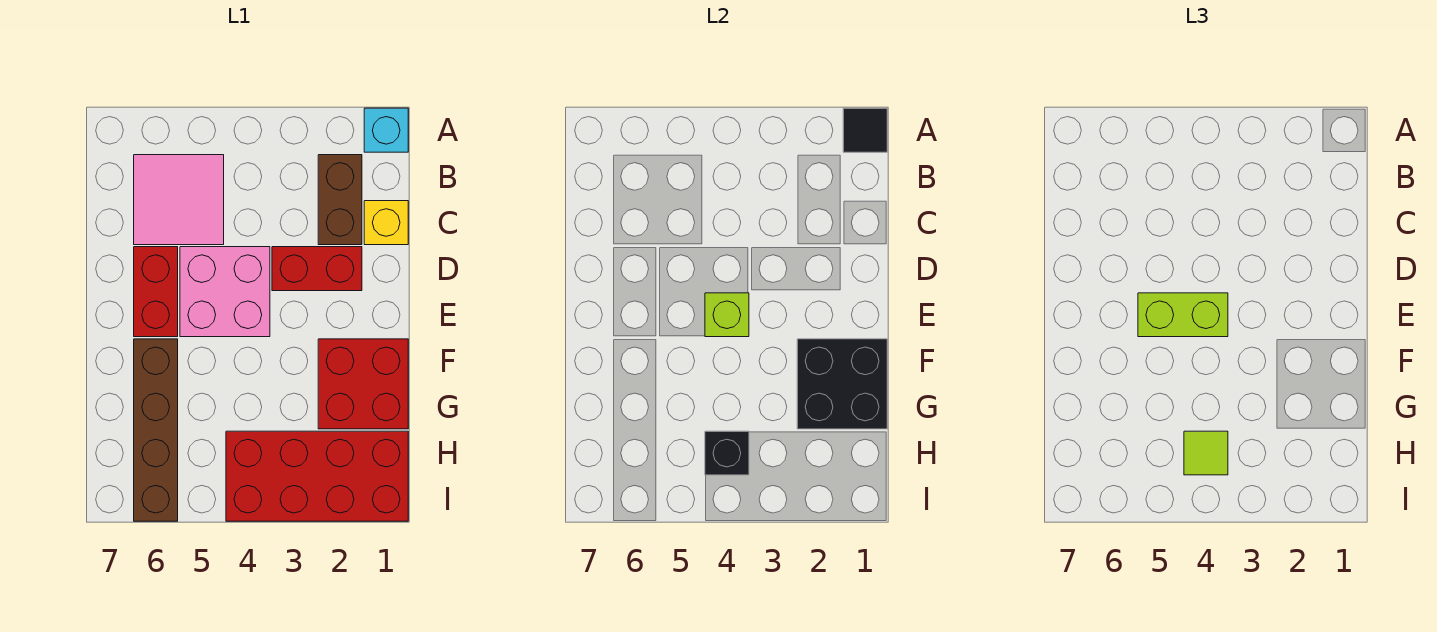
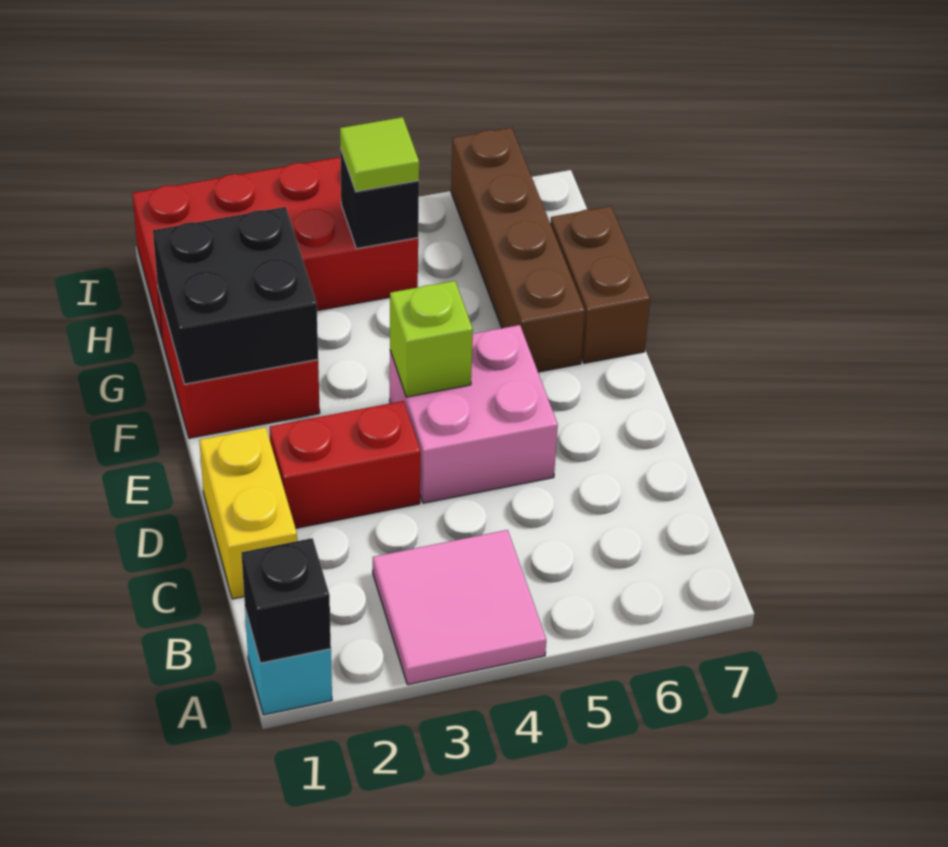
black 1x1 tile [843,108,887,152] -> black 1x1 brick [242,538,331,663]
brown 1x2 brick [318,155,362,245] -> brown 1x2 brick moved to [550,206,650,363]
pink 2x2 tile [134,155,224,245] -> pink 2x2 tile moved to [373,530,546,685]
yellow 1x1 brick [364,201,408,245] -> yellow 1x2 brick [199,427,297,599]
red 1x2 brick [134,247,178,337] -> none
lime 1x2 brick [1138,293,1228,337] -> none

